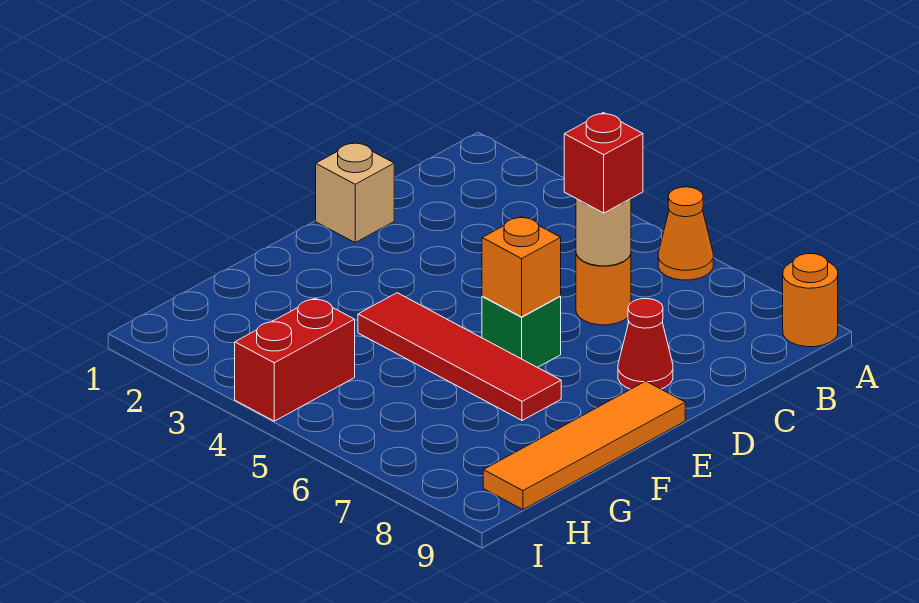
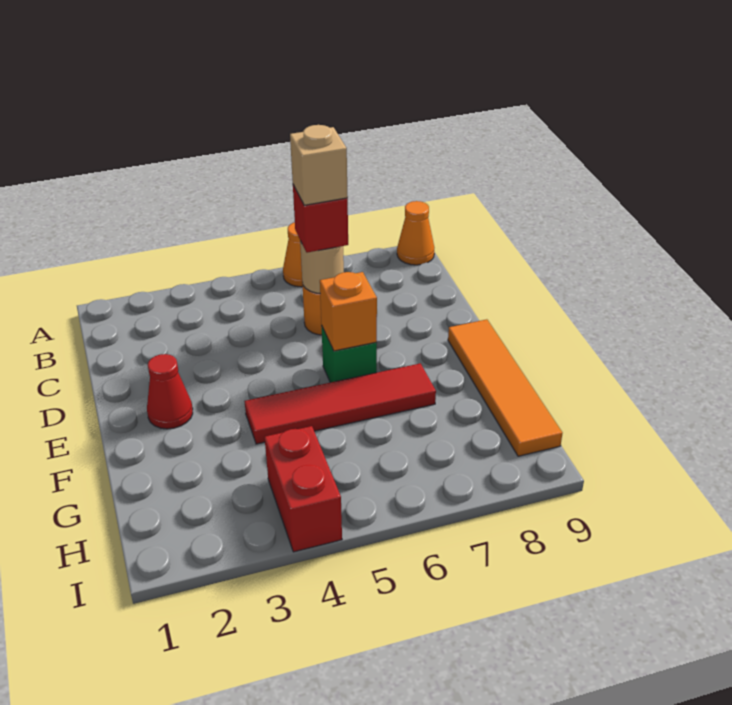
orange 1x1 round brick [783,254,838,347] -> orange 1x1 cone [397,201,434,265]
tan 1x1 brick [316,142,394,243] -> tan 1x1 brick moved to [290,125,348,205]
red 1x1 cone [618,299,673,389] -> red 1x1 cone moved to [147,354,193,429]

